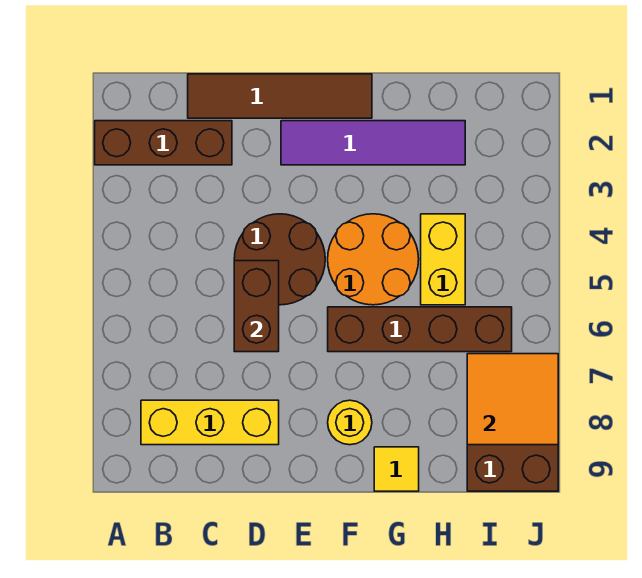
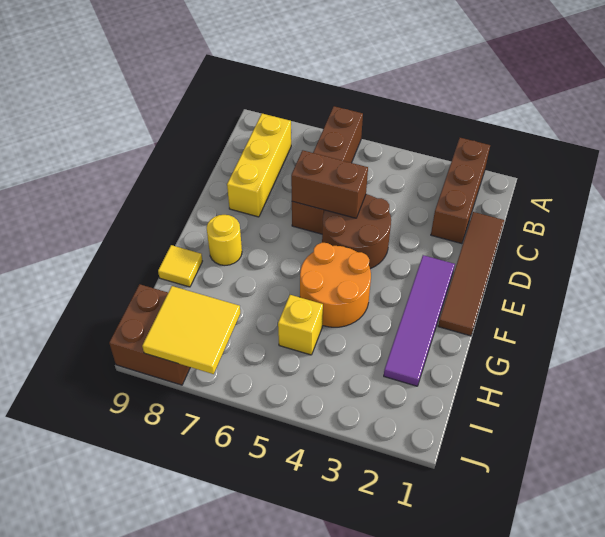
brown 1x4 brick [328,307,512,352] -> brown 1x4 brick moved to [292,106,363,234]
yellow 1x2 brick [421,214,465,305] -> yellow 1x1 brick [278,295,323,355]
orange 2x2 tile [467,354,558,445] -> yellow 2x2 tile [142,286,240,374]

